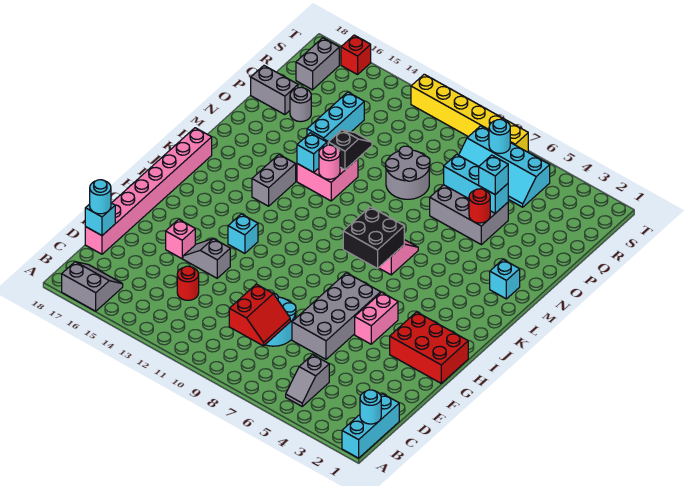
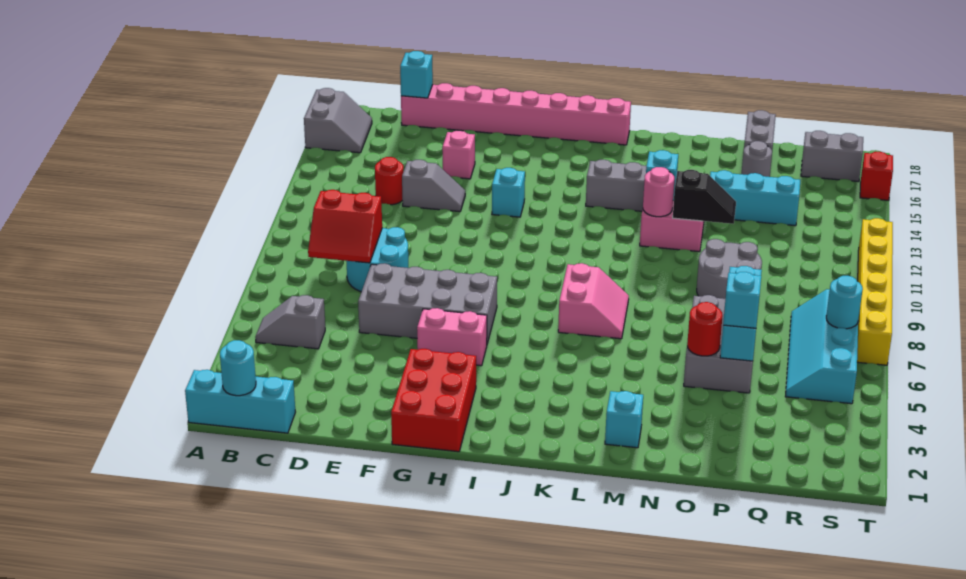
cyan 1x1 round brick [90,180,111,214] -> none
grey 1x2 slope [183,239,230,278] -> grey 1x2 slope turned to [402,160,465,212]
black 2x2 brick [343,207,404,269] -> none

